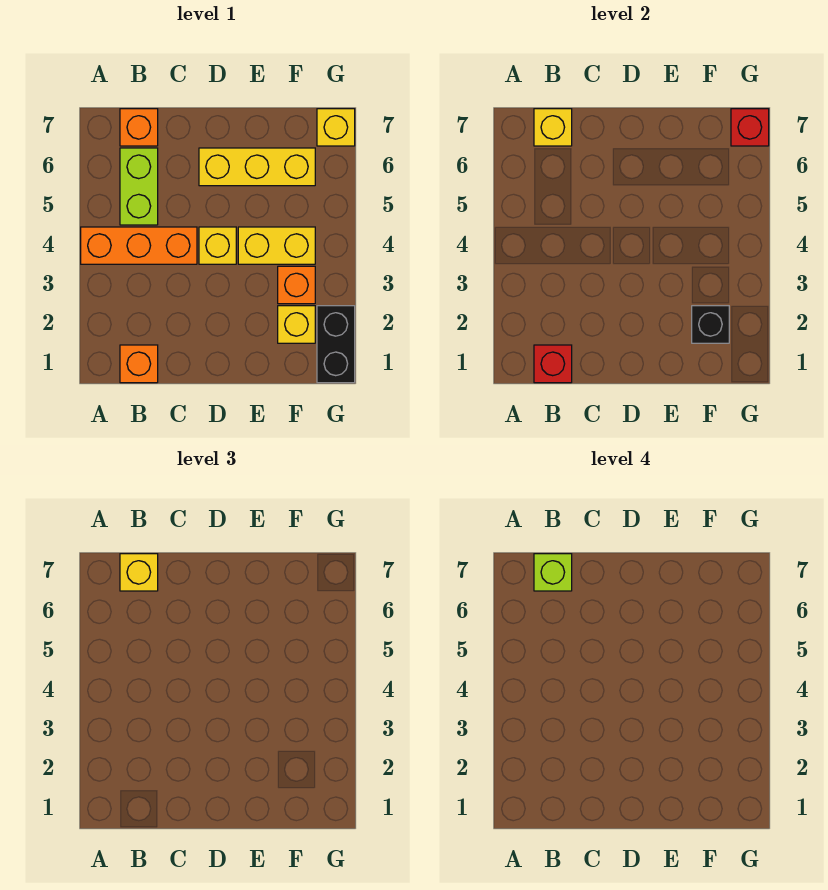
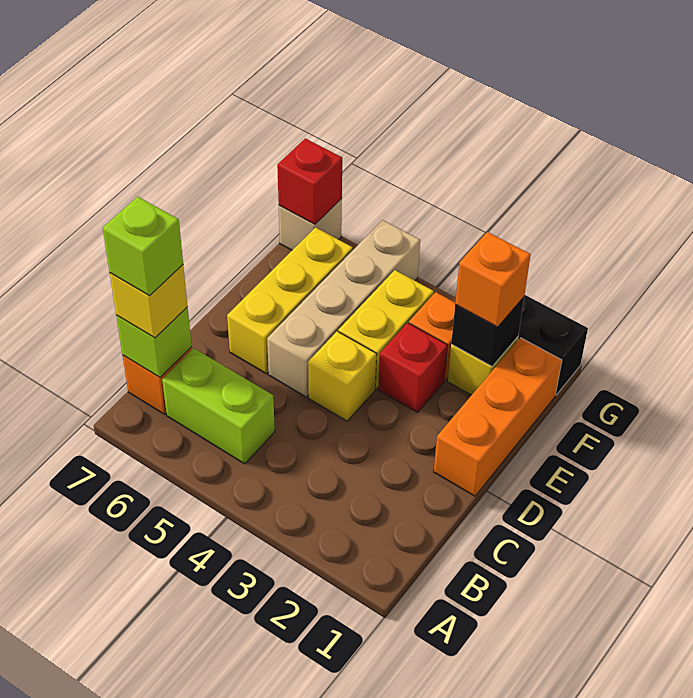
orange 1x3 brick [81,227,197,264] -> orange 1x3 brick moved to [434,338,562,496]
orange 1x1 brick [120,345,158,383] -> orange 1x1 brick moved to [455,232,531,327]
red 1x1 brick [534,345,572,383] -> red 1x1 brick moved to [378,323,448,412]
yellow 1x1 brick [534,109,572,146] -> lime 1x1 brick [116,307,192,377]
none -> tan 1x4 brick [267,220,420,397]
yellow 1x1 brick [317,109,355,146] -> tan 1x1 brick [279,198,342,250]

